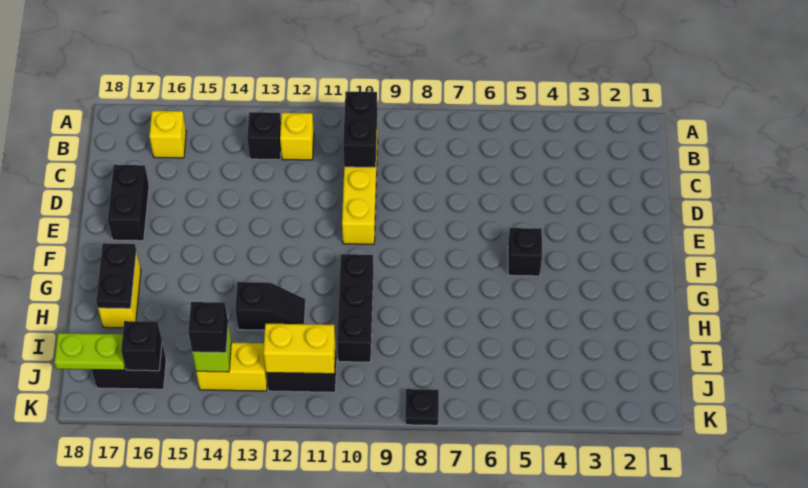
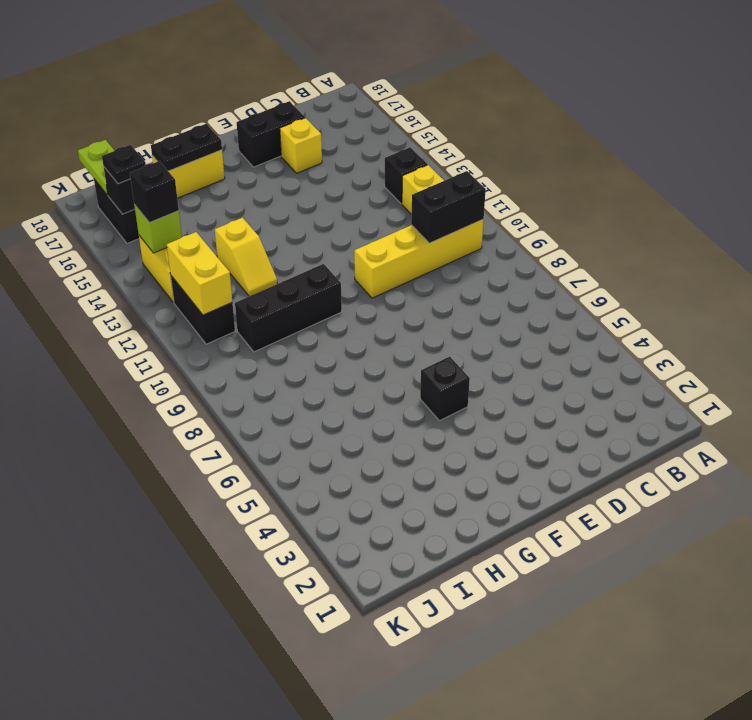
yellow 1x1 brick [149,111,186,158] -> yellow 1x1 brick moved to [280,118,322,173]
black 1x2 slope [235,282,306,330] -> yellow 1x2 slope [215,218,277,296]
black 1x1 plate [405,389,439,425] -> black 1x1 plate moved to [102,145,146,184]

